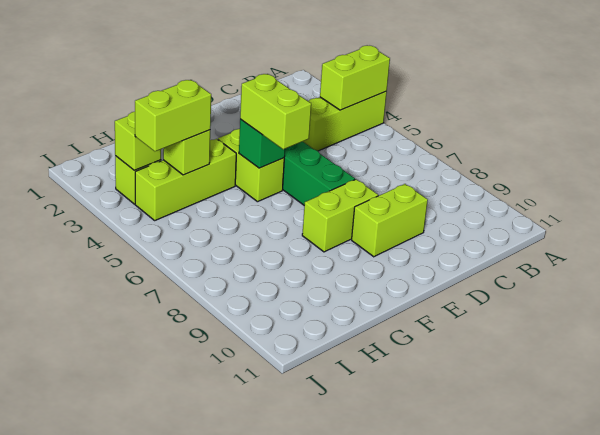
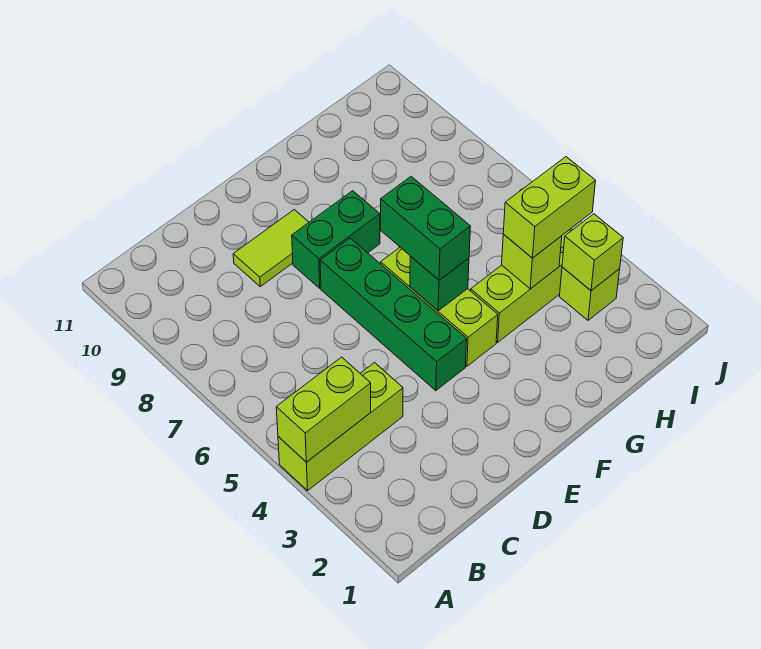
lime 1x2 brick [352,184,428,257] -> lime 1x2 tile [233,210,309,287]
lime 1x2 brick [302,179,378,252] -> green 1x2 brick [292,191,380,288]
lime 1x2 brick [218,129,284,202] -> lime 1x3 brick [381,247,498,366]
lime 1x2 brick [240,74,311,149] -> green 1x2 brick [381,177,470,280]

